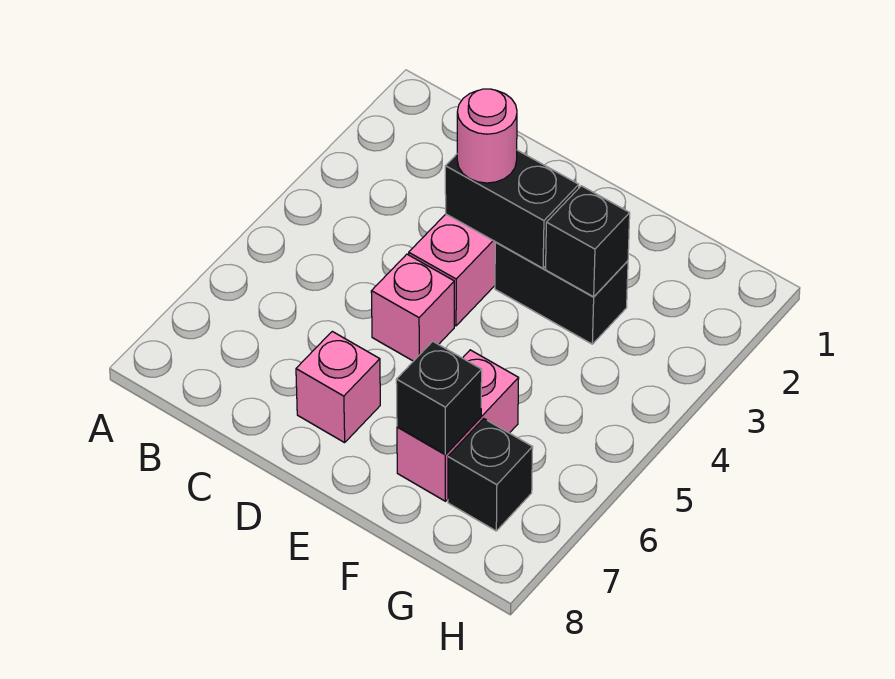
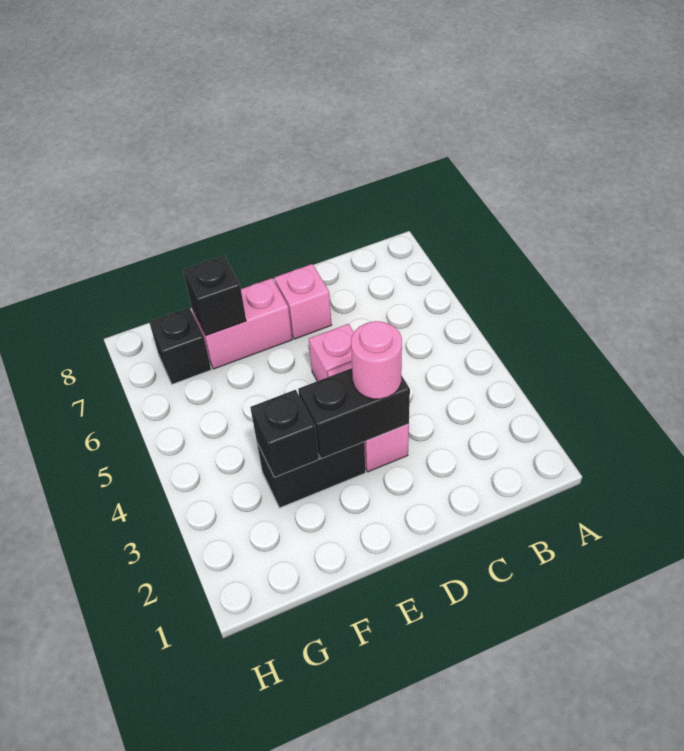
pink 1x2 brick [397,350,519,501] -> pink 1x2 brick turned to [192,278,292,369]

